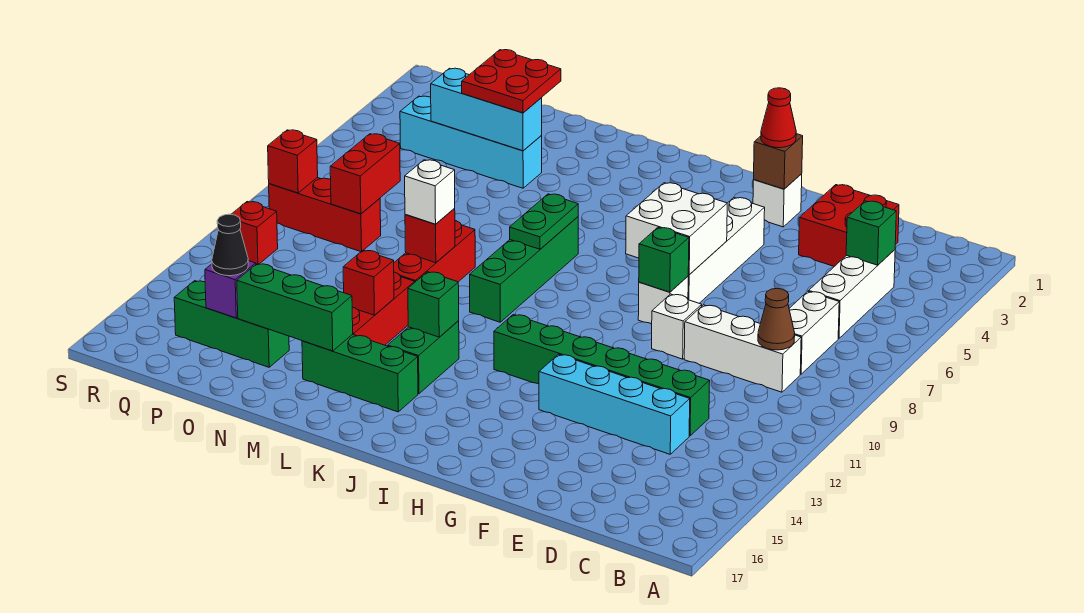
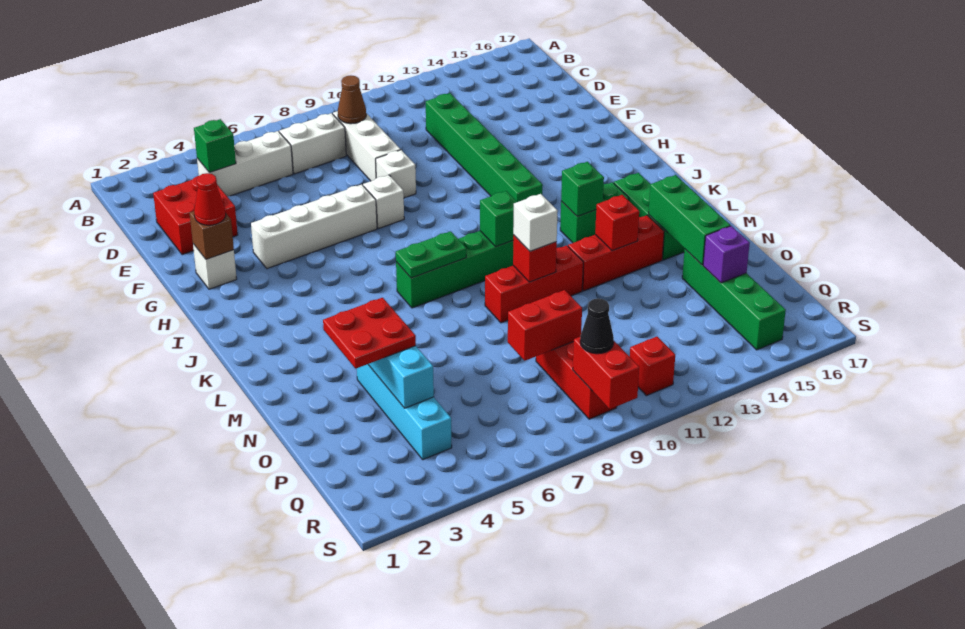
cyan 1x4 brick [539,354,690,454] -> none
white 2x2 brick [626,183,727,275] -> none
green 1x1 brick [639,228,689,292] -> green 1x1 brick moved to [480,191,517,247]
green 1x3 brick [174,281,289,367] -> green 1x4 brick [682,249,786,350]
black 1x1 cone [212,214,248,276] -> black 1x1 cone moved to [580,298,614,354]
red 1x1 brick [268,130,318,193] -> red 1x2 brick [573,337,639,409]

